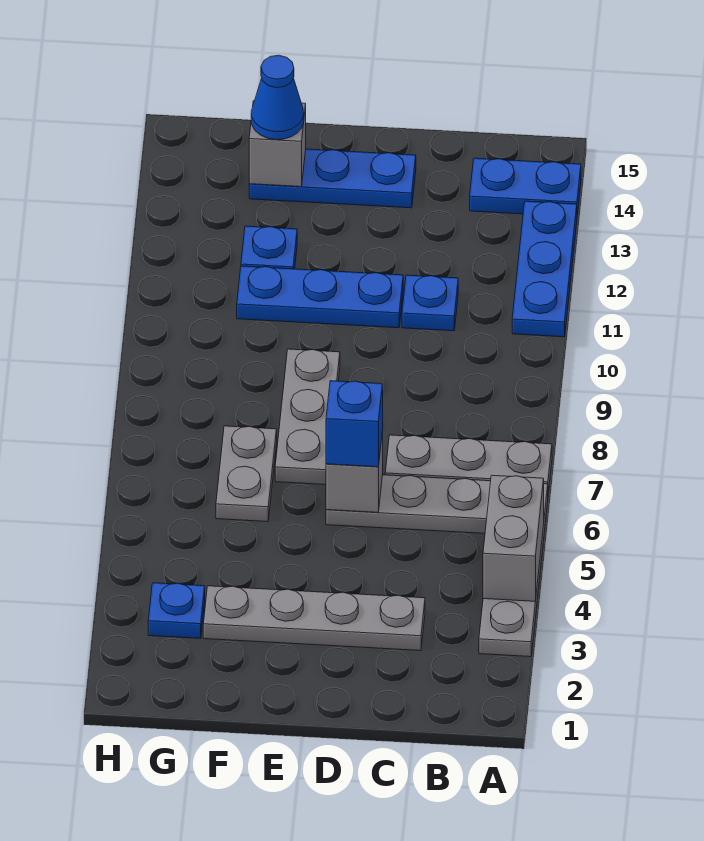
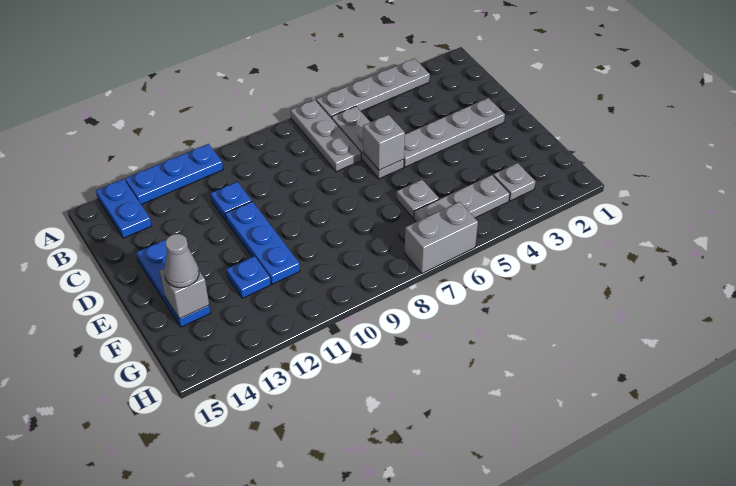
grey 1x2 brick [483,475,544,601] -> grey 1x2 brick moved to [405,202,478,273]
grey 1x4 plate [203,586,425,651] -> grey 1x4 plate turned to [404,98,505,167]
blue 1x1 brick [326,381,383,467] -> none
grey 1x3 plate [275,349,340,485] -> grey 1x3 plate moved to [414,175,510,222]
grey 1x2 plate [216,426,277,522] -> grey 1x1 plate [397,180,439,218]
blue 1x1 cone [251,55,304,140] -> grey 1x1 cone [164,234,199,288]
blue 1x1 plate [148,583,205,638] -> grey 1x1 plate [493,163,536,201]

